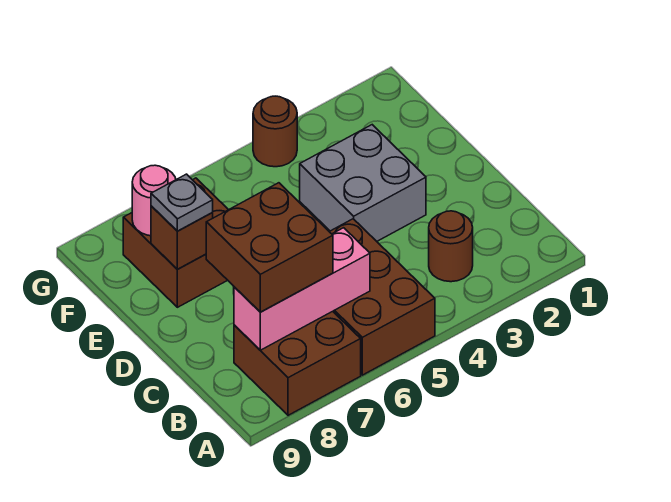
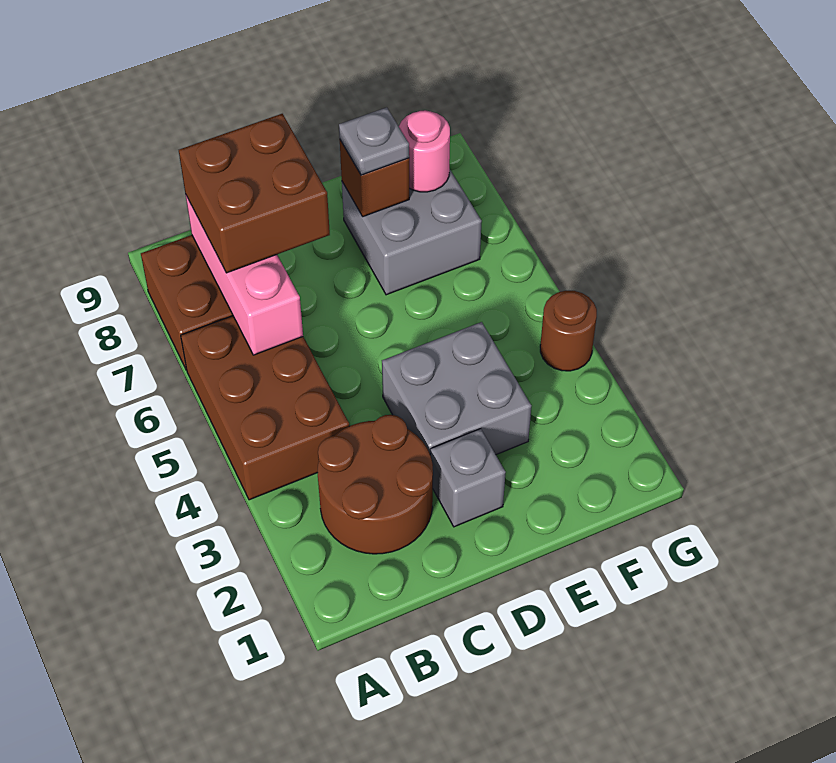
brown 2x3 brick [329,219,435,375] -> brown 2x3 brick turned to [181,316,349,500]
brown 1x1 round brick [429,211,473,282] -> brown 2x2 round brick [318,415,433,554]
none -> grey 1x1 brick [430,429,506,527]
brown 2x2 brick [123,178,228,307] -> grey 2x2 brick [342,169,482,295]

